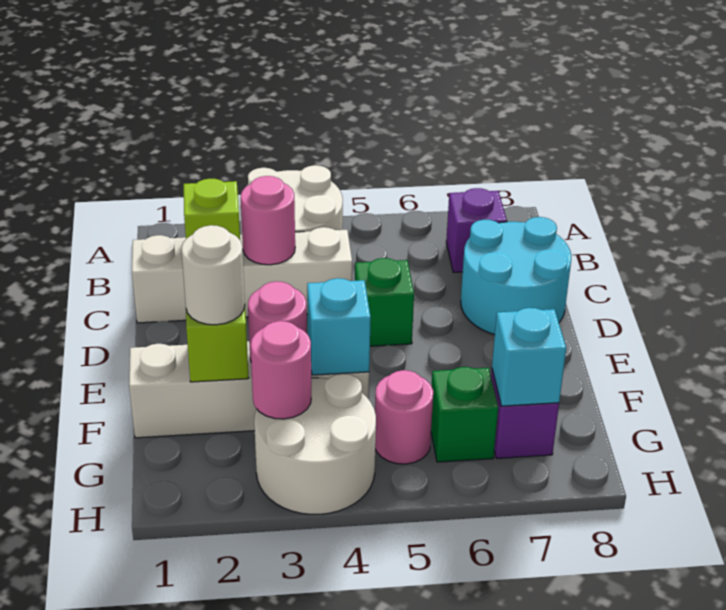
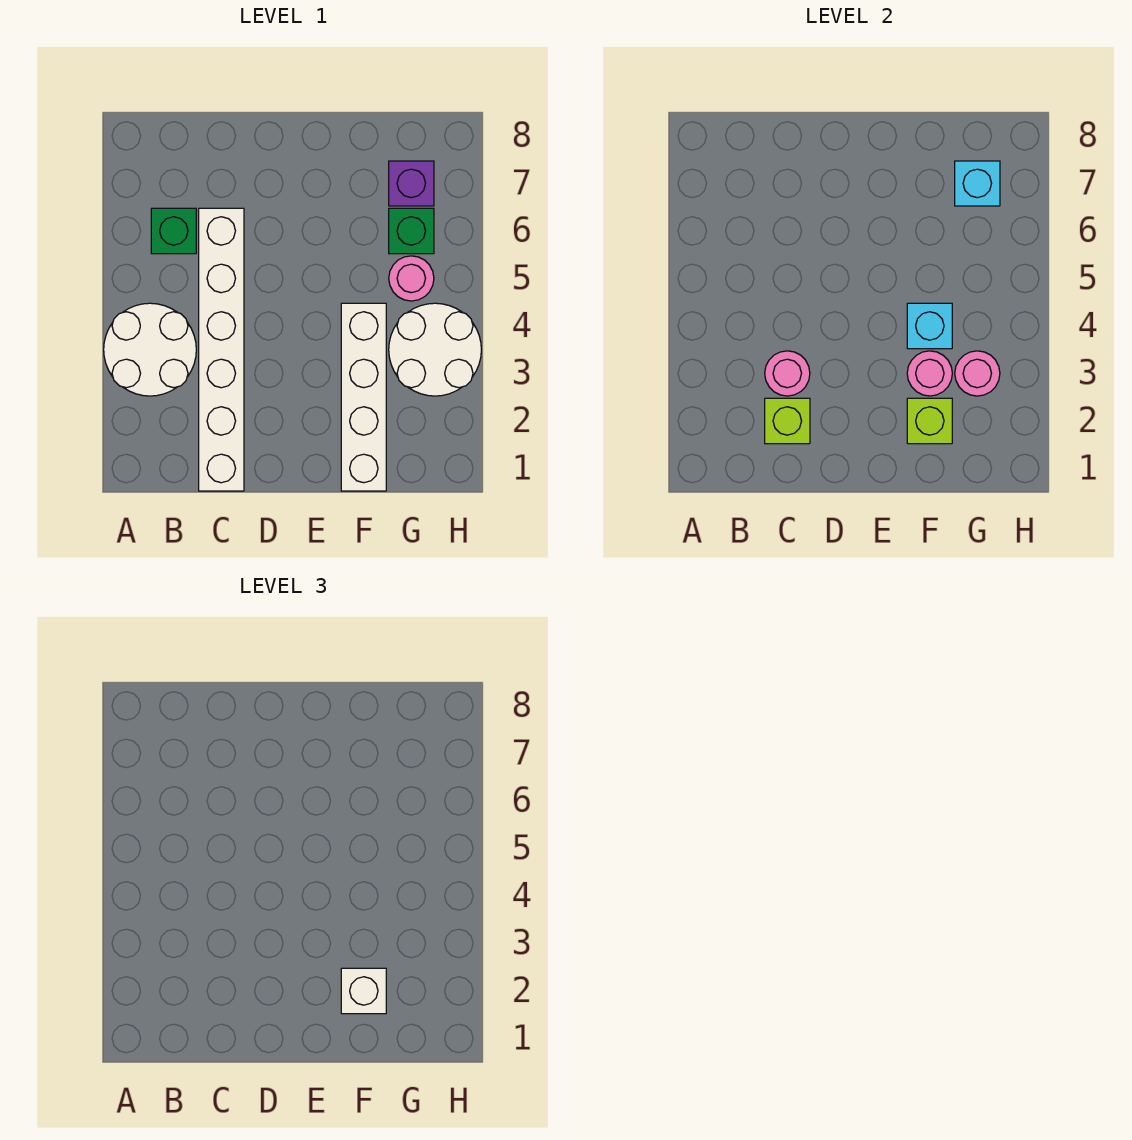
purple 1x1 brick [446,188,507,272] -> none
white 1x4 brick [132,227,352,323] -> white 1x6 brick [199,208,244,491]
cyan 2x2 round brick [461,217,571,335] -> none
green 1x1 brick [355,258,414,346] -> green 1x1 brick moved to [151,208,196,254]
white 1x1 round brick [181,225,245,325] -> white 1x1 brick [341,968,386,1014]

